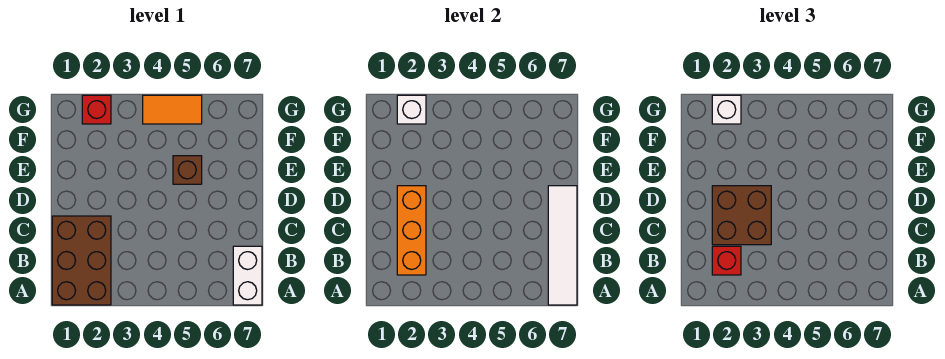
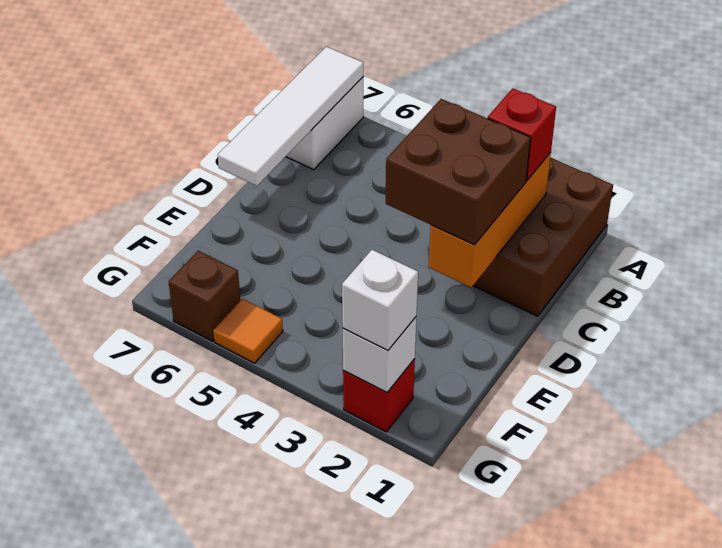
brown 1x1 brick [173,156,202,184] -> brown 1x1 brick moved to [169,251,240,341]
orange 1x2 tile [143,95,202,124] -> orange 1x1 tile [213,299,283,363]

